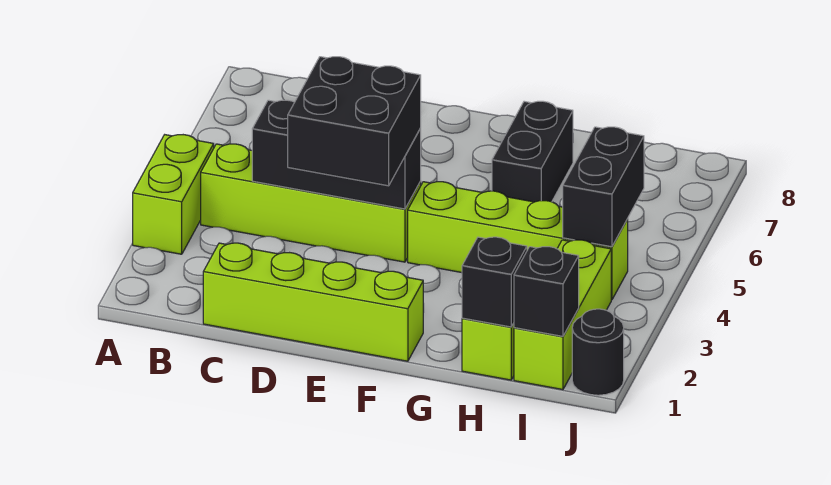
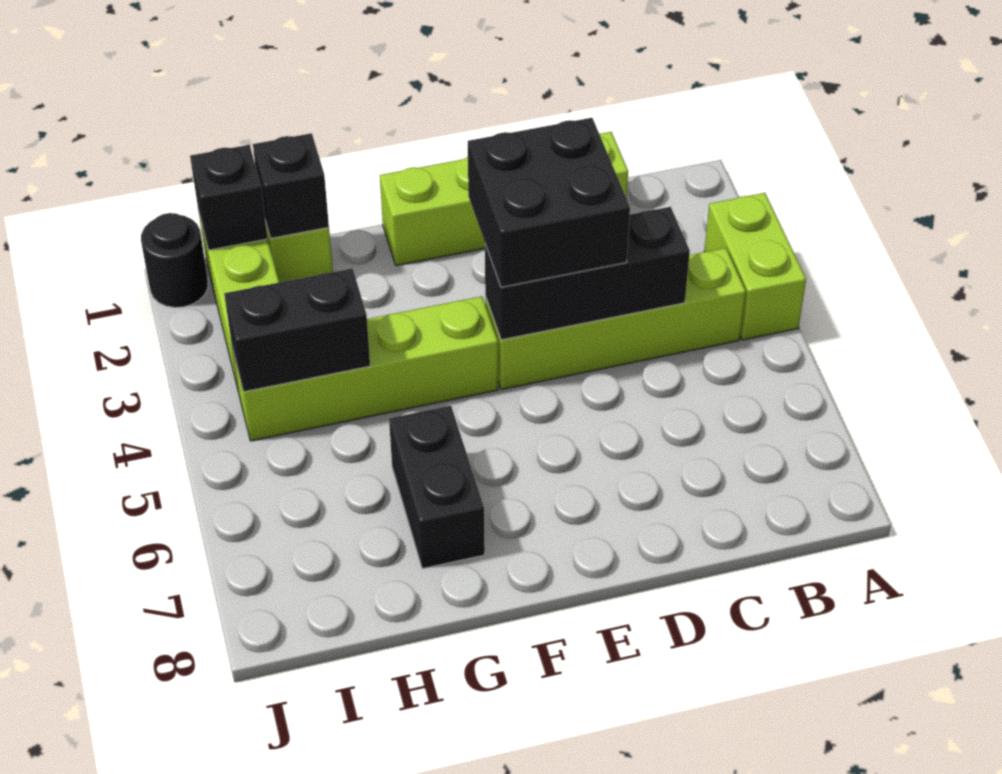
black 1x2 brick [563,127,644,247] -> black 1x2 brick turned to [224,269,370,392]

